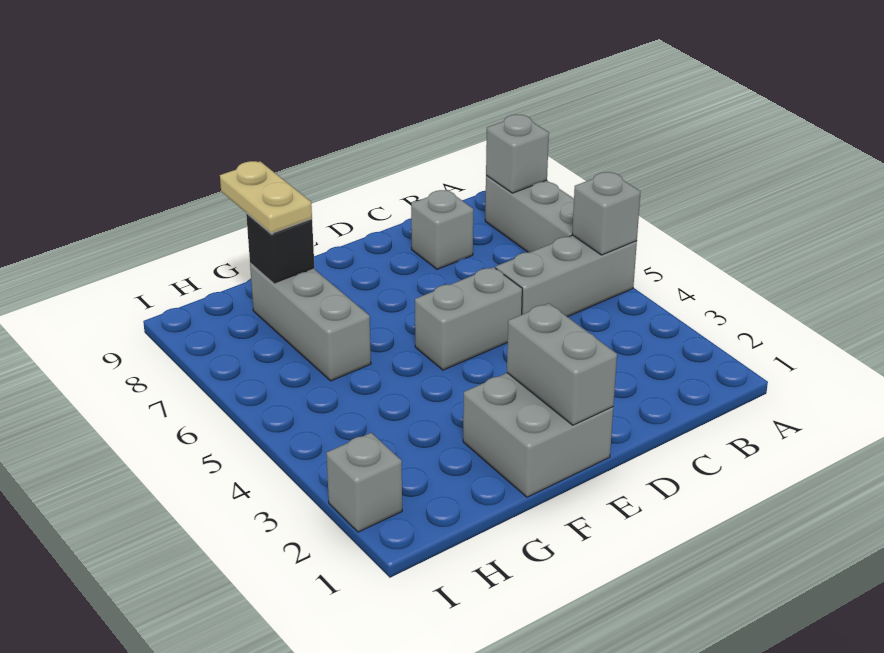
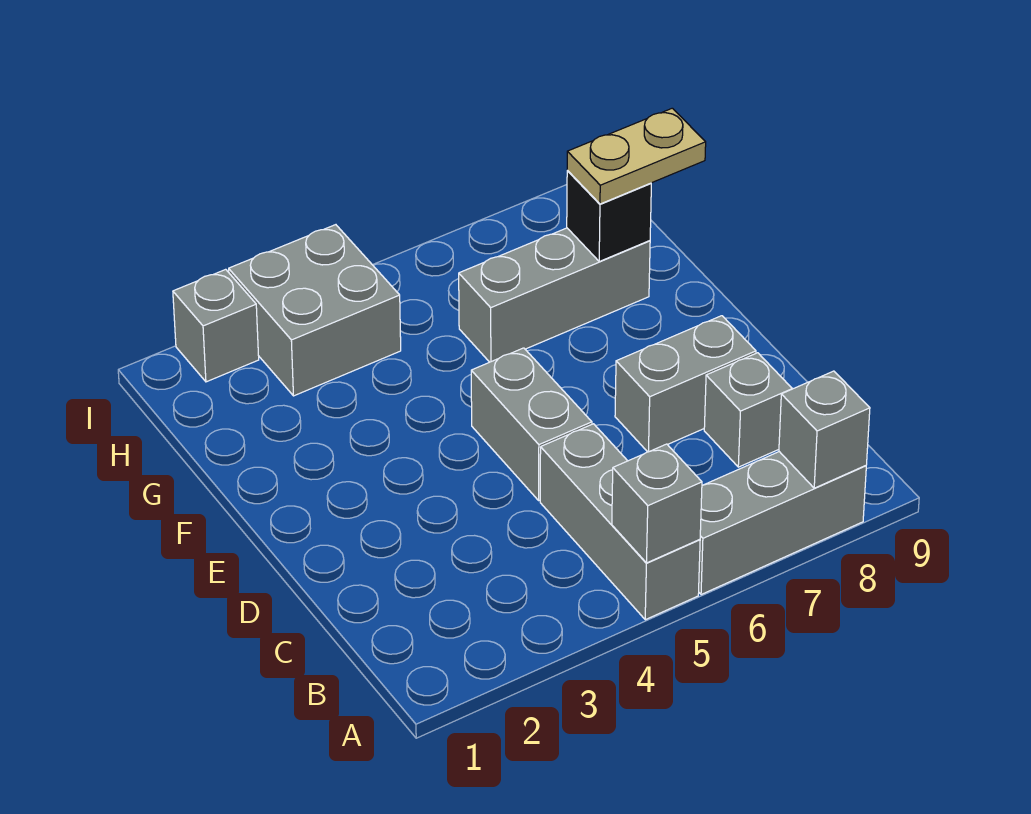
grey 2x2 brick [463,373,613,497] -> grey 2x2 brick moved to [229,225,401,396]
grey 1x2 brick [507,303,617,425] -> grey 1x2 brick moved to [615,316,756,452]

